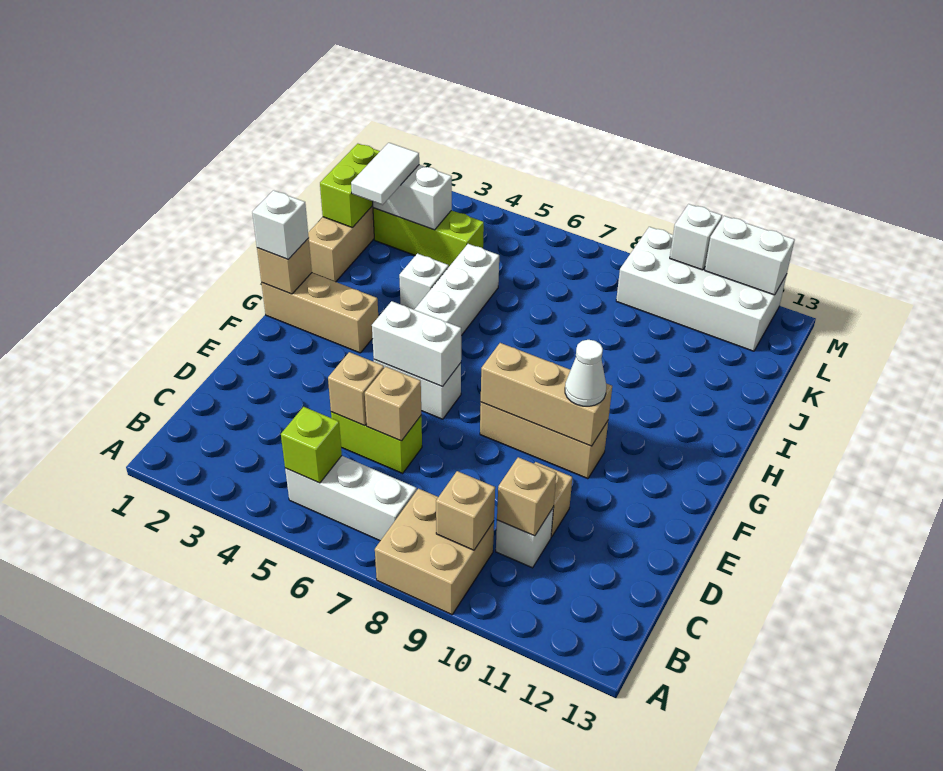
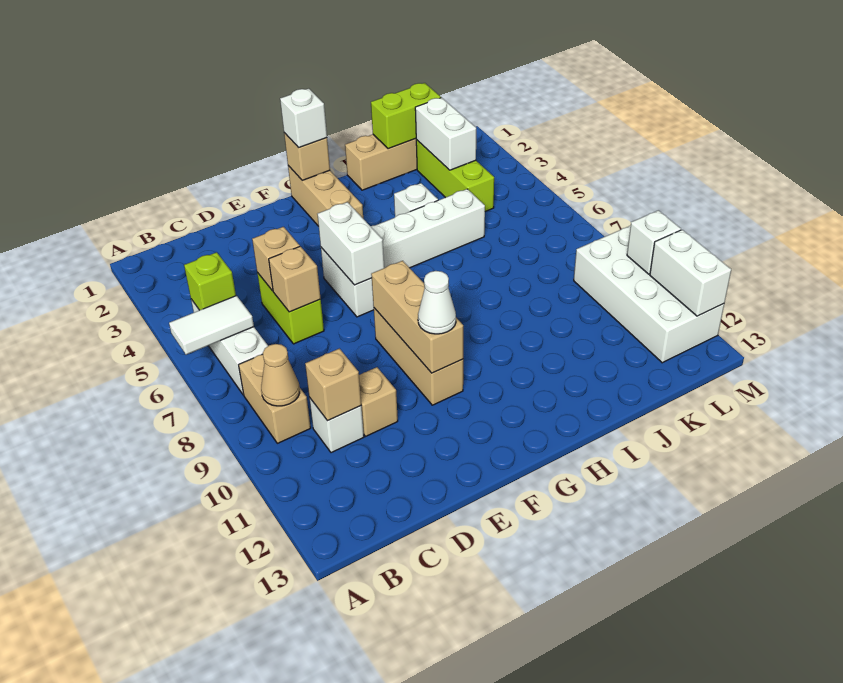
tan 2x2 brick [375,489,494,615] -> tan 1x2 brick [239,354,311,443]
tan 1x1 brick [436,471,495,550] -> tan 1x1 cone [261,344,300,406]
white 1x2 tile [351,143,419,205] -> white 1x2 tile moved to [169,296,254,355]

